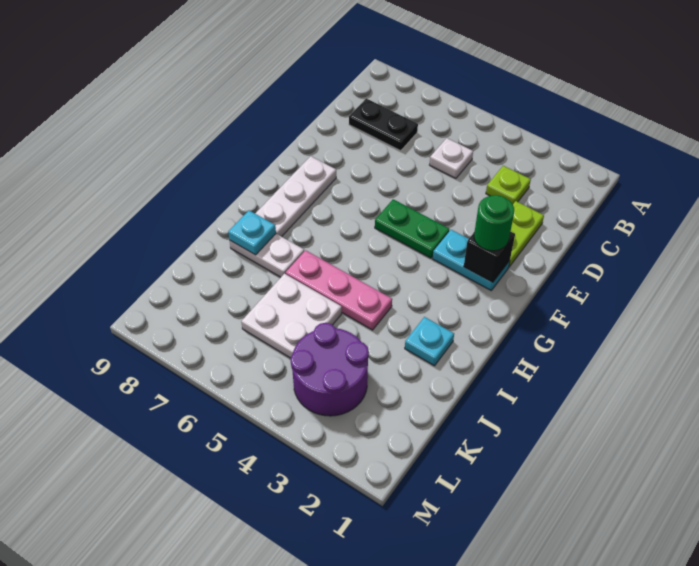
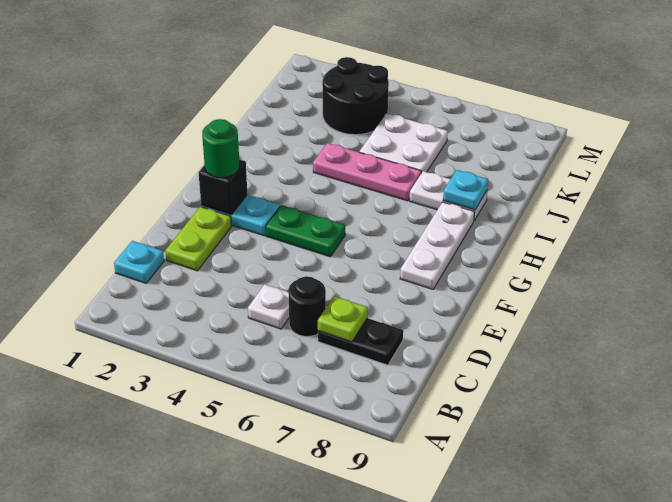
lime 1x1 plate [486,166,531,204] -> lime 1x1 plate moved to [318,296,368,342]
none -> black 1x1 round brick [288,276,326,337]
cyan 1x1 plate [405,317,454,366] -> cyan 1x1 plate moved to [114,241,164,283]
purple 2x2 round brick [290,323,369,416] -> black 2x2 round brick [322,57,389,135]

